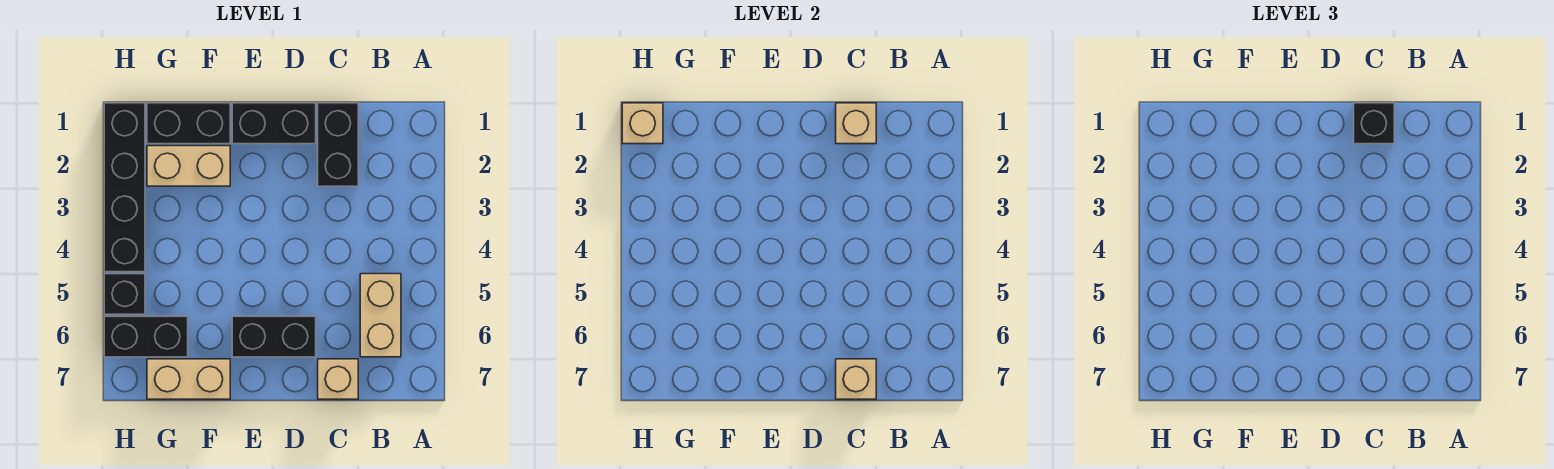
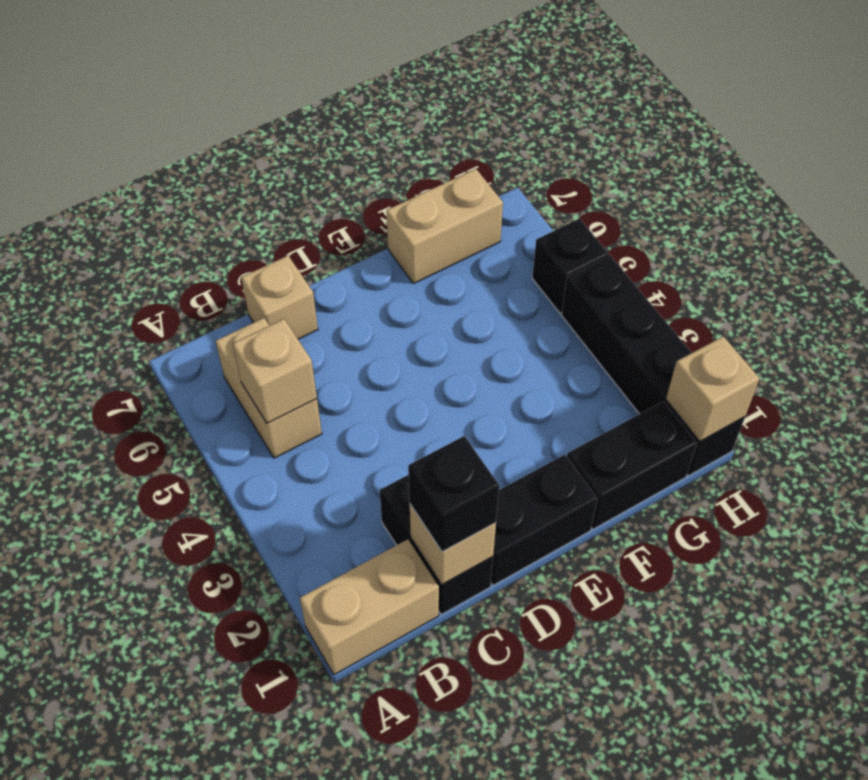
tan 1x1 brick [836,359,876,399] -> tan 1x1 brick moved to [233,319,317,423]
black 1x2 brick [232,316,316,357] -> none
tan 1x2 brick [147,146,230,186] -> tan 1x2 brick moved to [300,539,439,675]
black 1x2 brick [104,316,188,357] -> none

